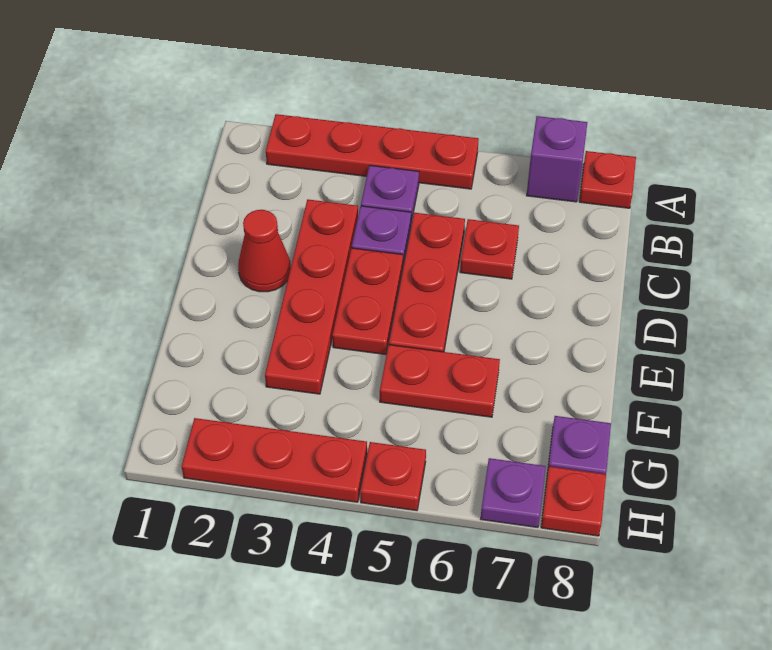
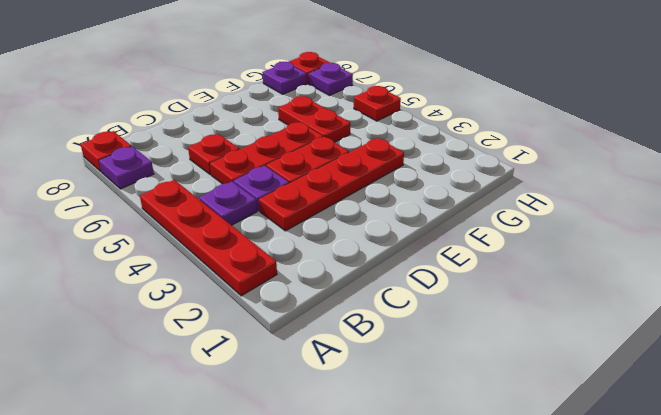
purple 1x1 brick [527,116,587,202] -> purple 1x1 plate [99,146,154,189]
red 1x1 cone [238,210,291,292] -> none
red 1x3 plate [182,418,367,502] -> none

